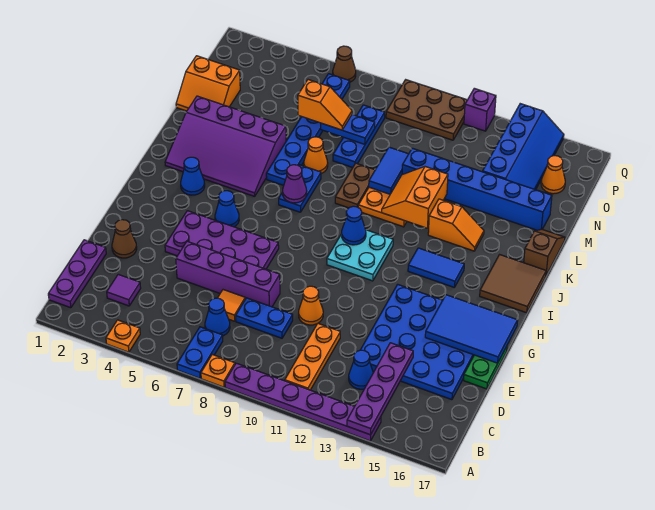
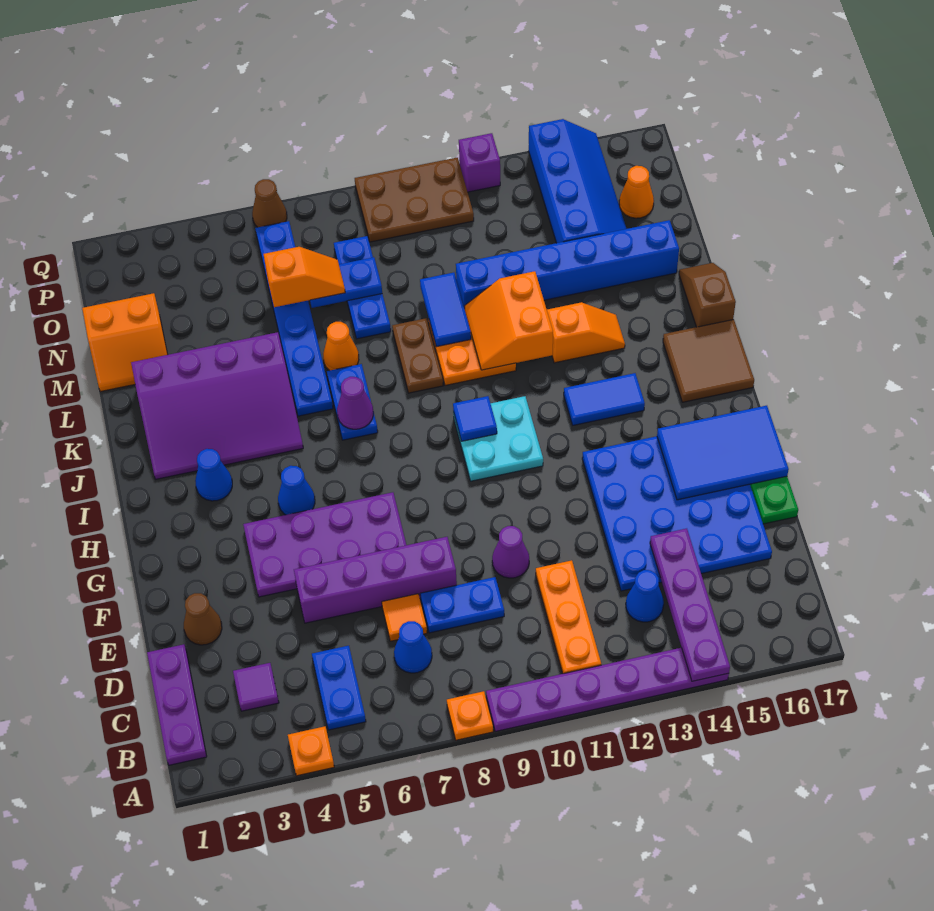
blue 1x2 plate [177,327,223,378] -> blue 1x2 plate moved to [312,646,366,730]
orange 1x1 cone [299,286,323,325] -> purple 1x1 cone [492,526,529,578]
blue 1x1 cone [342,206,366,245] -> blue 1x1 tile [453,396,497,441]

